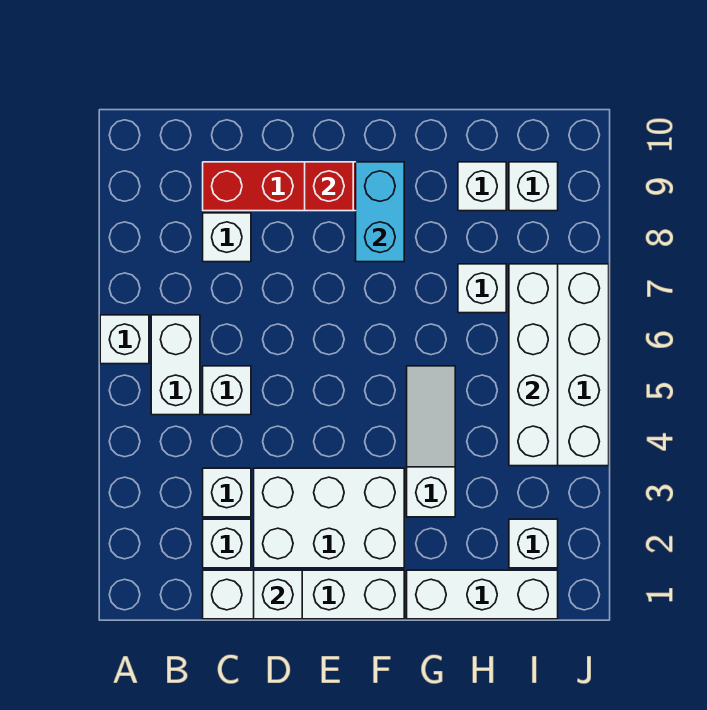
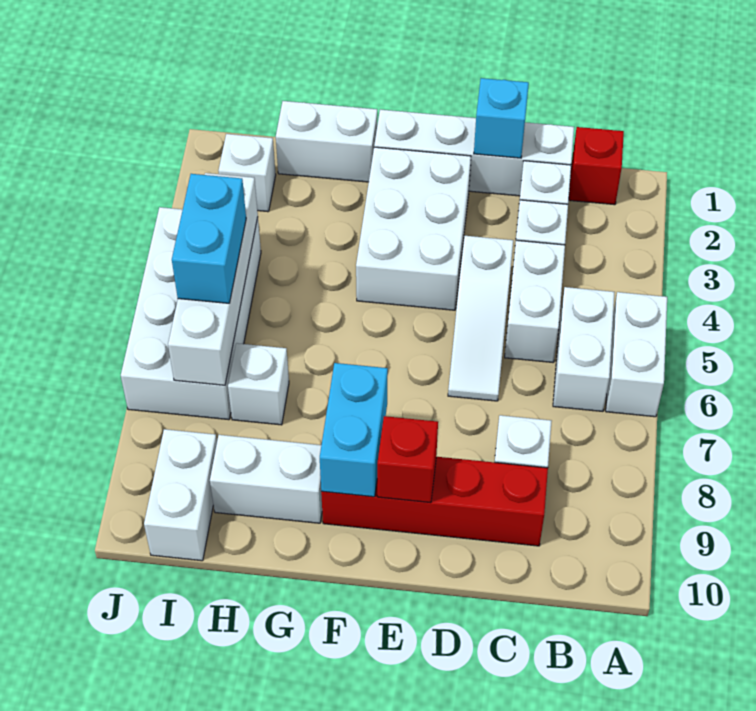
white 1x1 brick [100,315,149,364] -> white 1x2 brick [606,292,667,417]
none -> red 1x1 brick [569,127,624,205]
white 1x1 brick [203,366,251,415] -> white 1x2 brick [505,240,565,362]
white 1x1 brick [254,570,302,619] -> cyan 1x1 brick [474,78,529,158]
white 2x3 brick [254,468,404,568] -> white 2x3 brick turned to [356,147,471,310]
white 1x3 brick [407,570,558,619] -> white 1x2 brick [276,101,377,182]
white 1x3 slope [407,366,455,517] -> white 1x3 slope moved to [448,236,513,401]
white 1x1 brick [458,162,506,211] -> white 1x2 brick [210,435,322,523]
none -> cyan 1x2 brick [172,174,246,303]
white 1x1 brick [509,162,558,211] -> white 1x2 brick [144,429,217,561]

